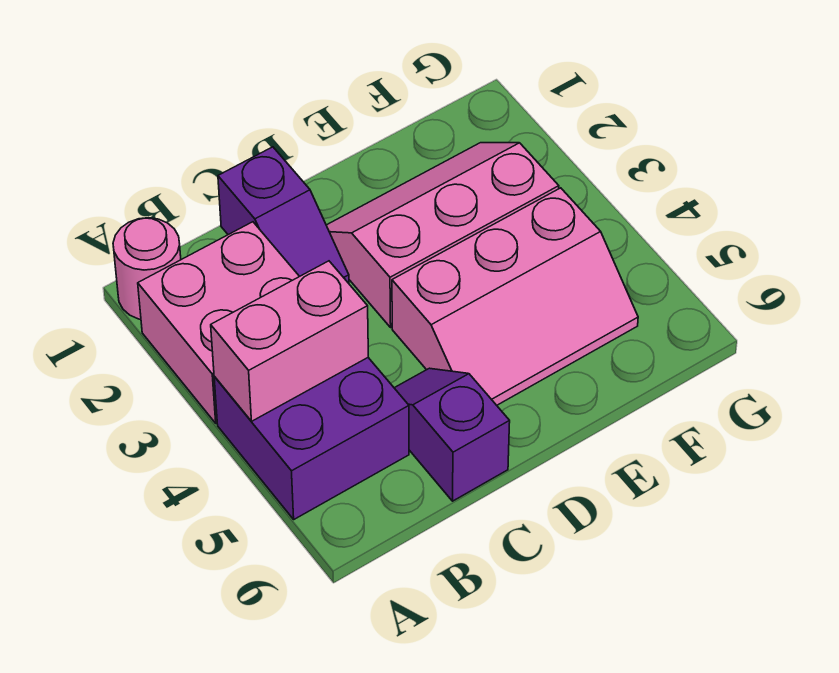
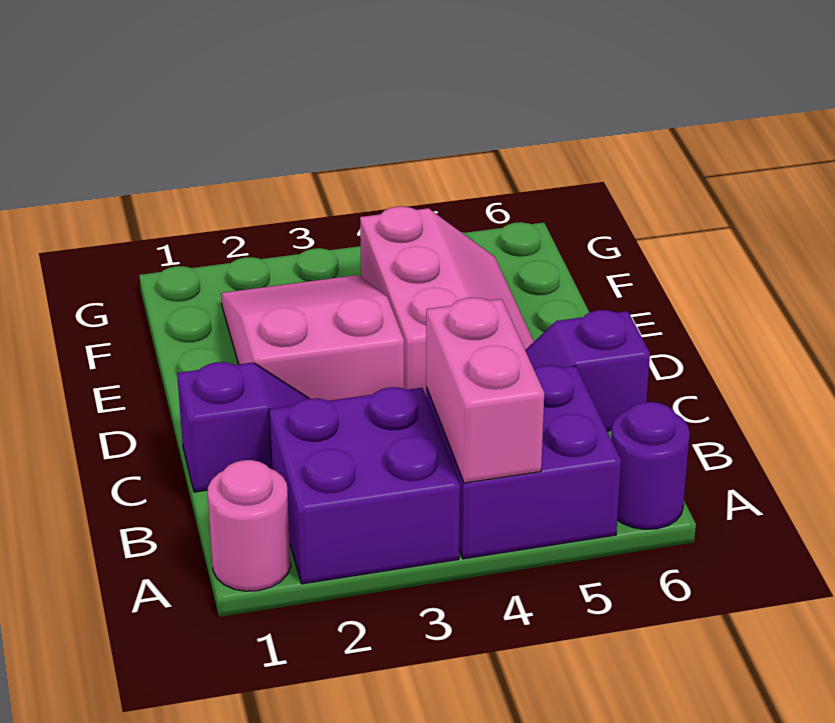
pink 2x2 brick [138,222,299,423] -> purple 2x2 brick [269,387,460,584]
none -> purple 1x1 round brick [611,402,690,529]
pink 2x3 slope [326,143,559,327] -> pink 2x3 slope turned to [221,275,404,401]

